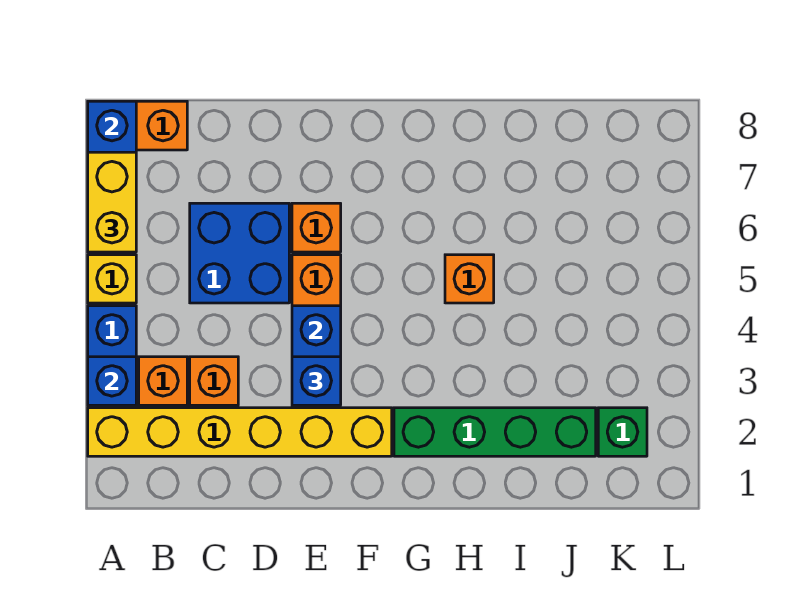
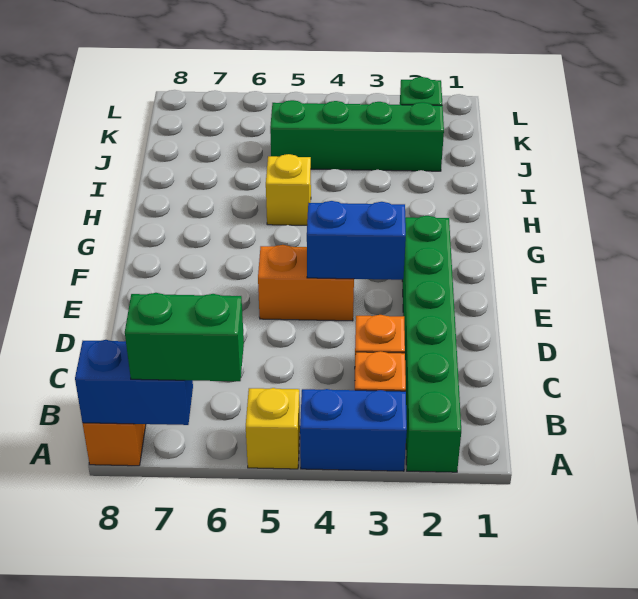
yellow 1x6 brick [88,408,392,456] -> green 1x6 brick [402,216,461,472]
blue 1x1 brick [88,357,136,405] -> none
yellow 1x2 brick [88,152,136,252] -> green 1x2 brick [125,293,244,381]
blue 2x2 brick [190,203,289,303] -> none
blue 1x1 brick [292,357,341,405] -> none
orange 1x1 brick [292,203,341,252] -> none
green 1x4 brick [394,408,596,456] -> green 1x4 brick turned to [270,100,444,171]
orange 1x1 brick [445,255,494,303] -> yellow 1x1 brick [266,154,311,225]

